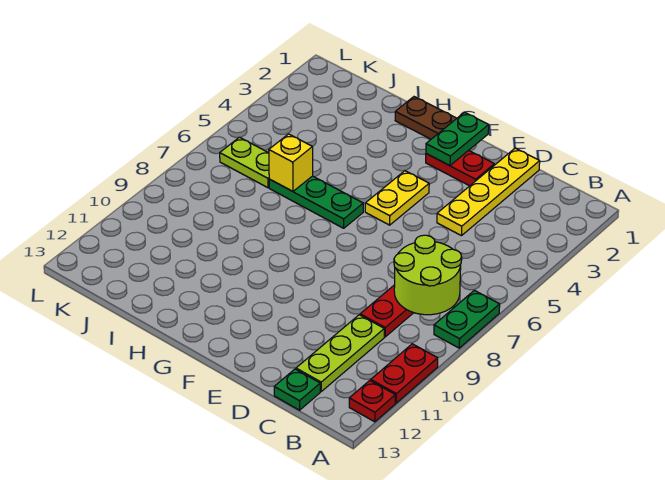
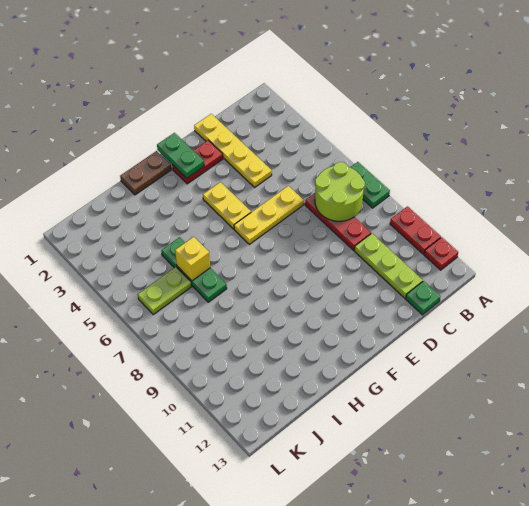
none -> yellow 1x3 plate [234,186,304,244]
green 1x3 plate [269,176,363,228] -> green 1x3 plate turned to [161,237,227,302]

